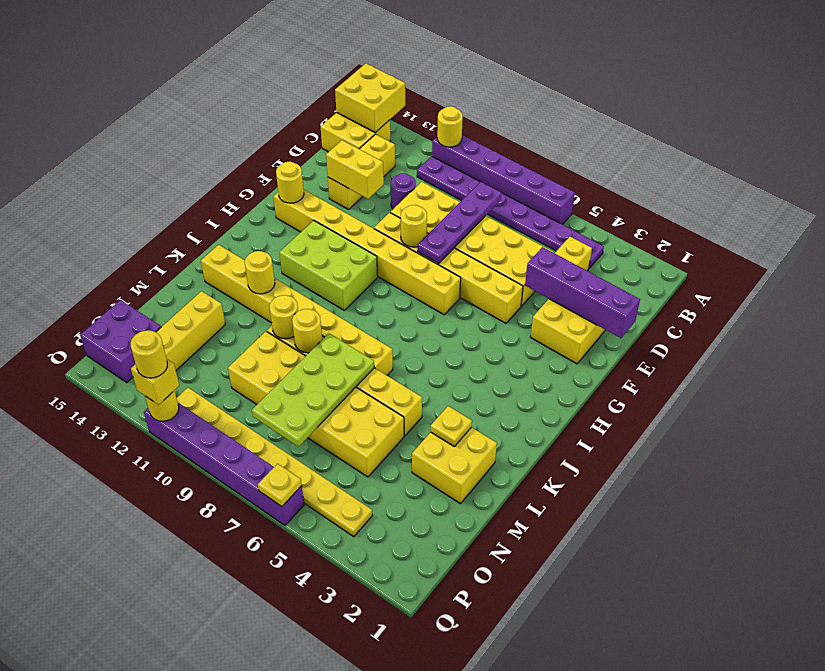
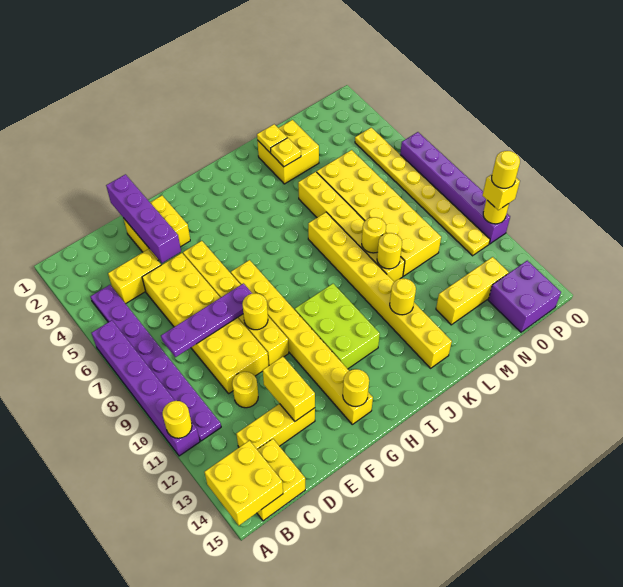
purple 1x1 round brick [391,173,416,209] -> yellow 1x1 round brick [232,372,258,408]
lime 2x4 plate [252,333,374,447] -> none
yellow 1x1 plate [258,464,302,506] -> yellow 1x1 plate moved to [257,124,287,153]

